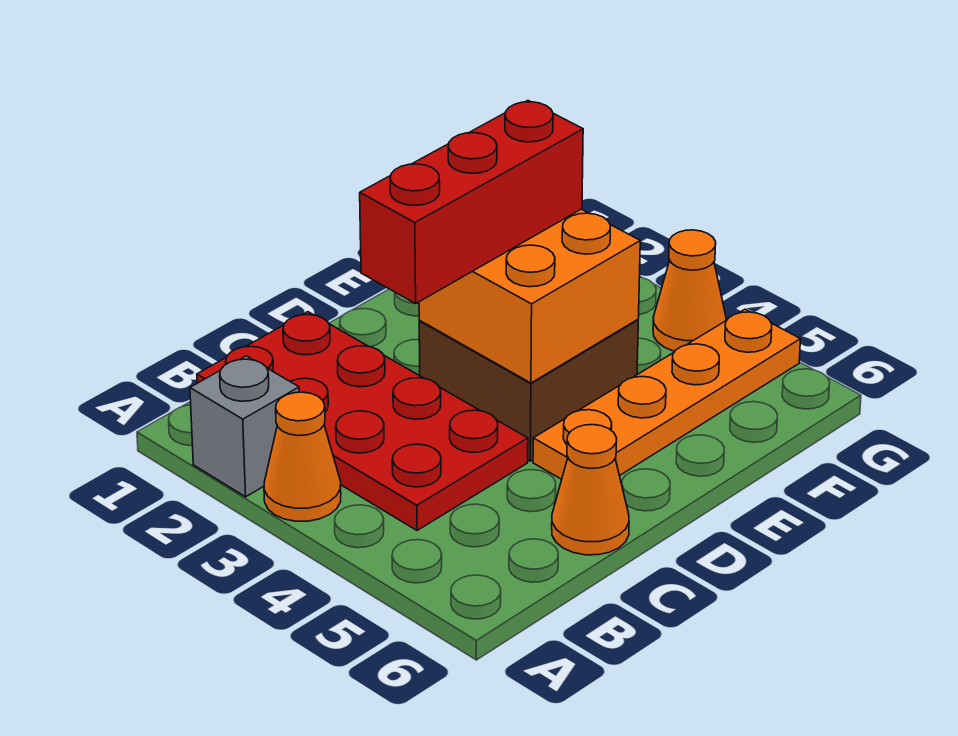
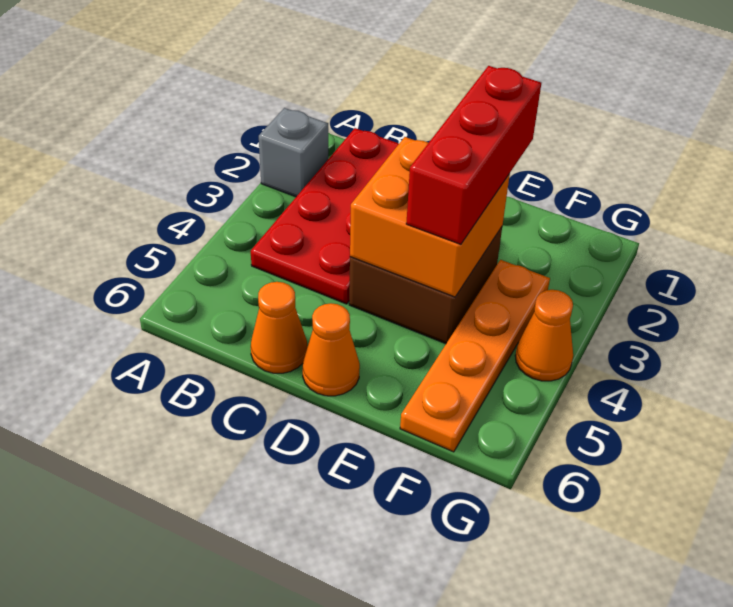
orange 1x1 cone [264,392,341,521] -> orange 1x1 cone moved to [303,303,360,396]
red 1x3 brick [360,101,583,304] -> red 1x3 brick turned to [406,66,541,244]
orange 1x4 plate [533,309,800,479] -> orange 1x4 plate turned to [400,260,550,452]

